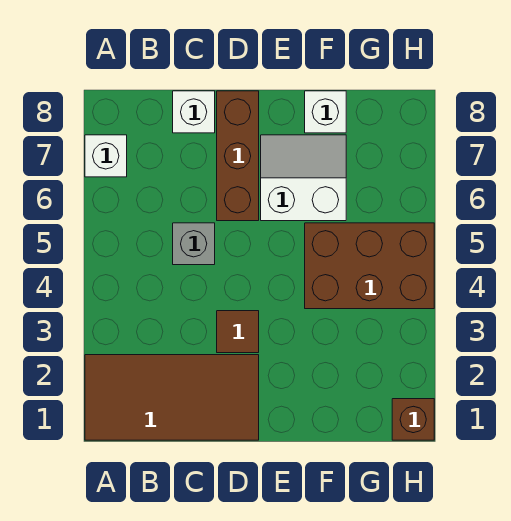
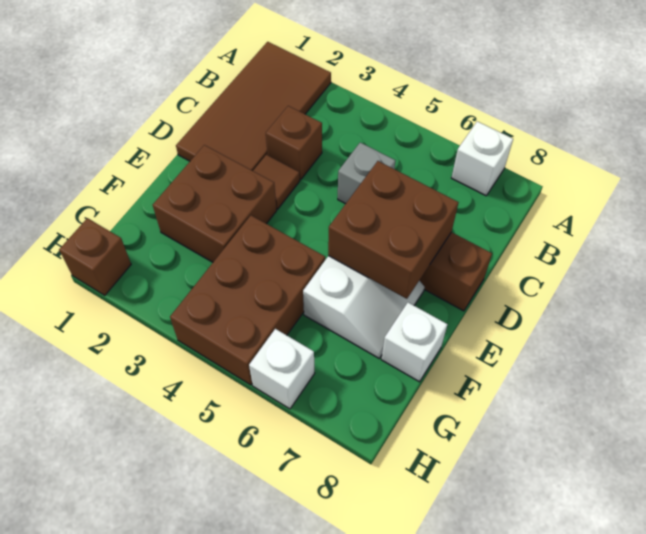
none -> brown 1x1 brick [266,106,322,180]
white 1x1 brick [173,91,215,133] -> white 1x1 brick moved to [249,329,315,409]
none -> brown 2x2 brick [328,161,459,299]
none -> brown 2x2 brick [153,145,277,262]

